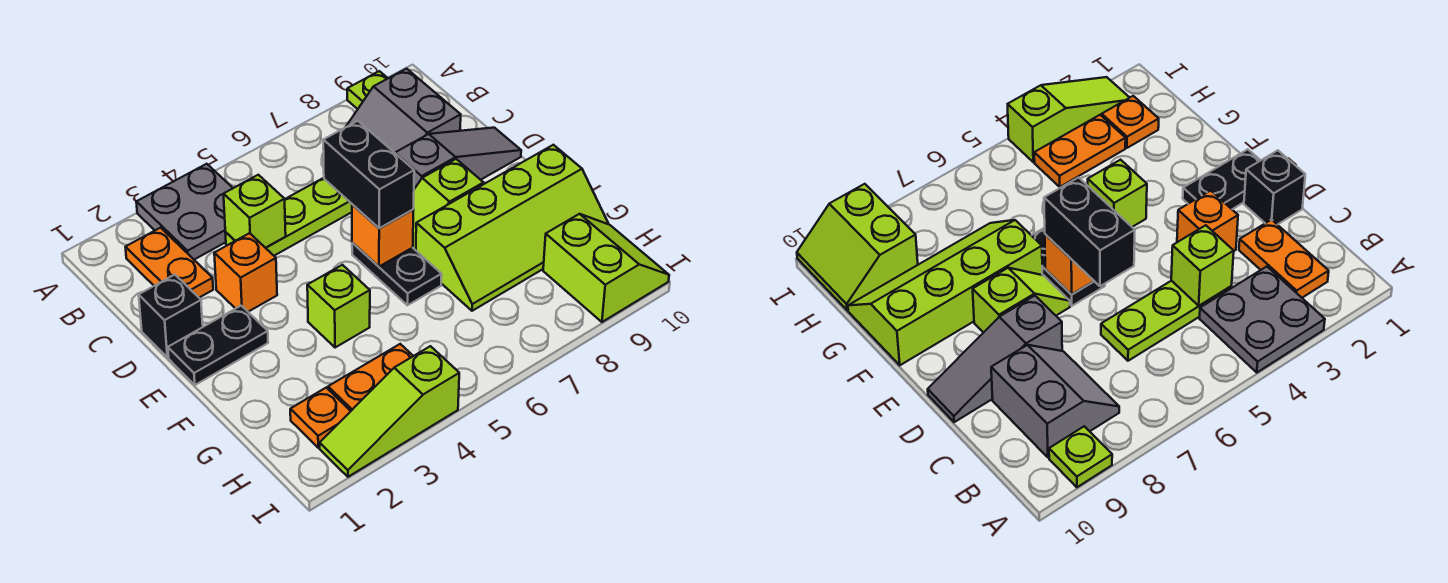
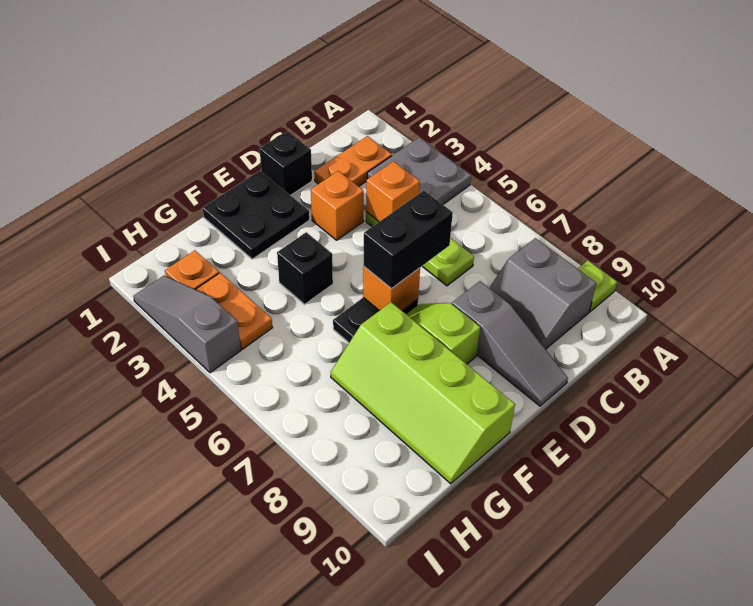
grey 2x2 slope [346,69,461,153] -> grey 2x2 slope turned to [489,238,596,349]
lime 1x1 brick [224,175,286,248] -> orange 1x1 brick [366,161,420,222]
black 1x2 plate [168,306,268,385] -> black 2x2 plate [203,171,309,259]
lime 1x1 brick [307,265,370,348] -> black 1x1 brick [277,232,333,304]
lime 2x2 slope [543,214,669,322] -> none
lime 1x3 slope [320,346,459,477] -> grey 1x3 slope [133,276,241,373]

